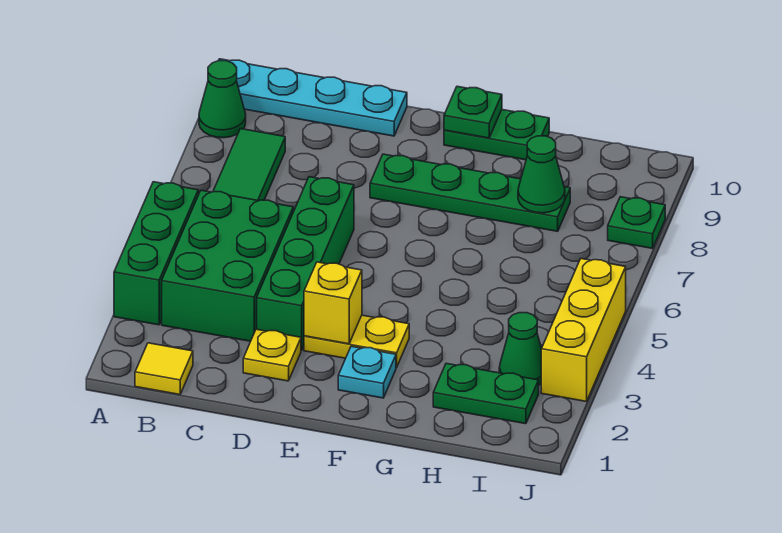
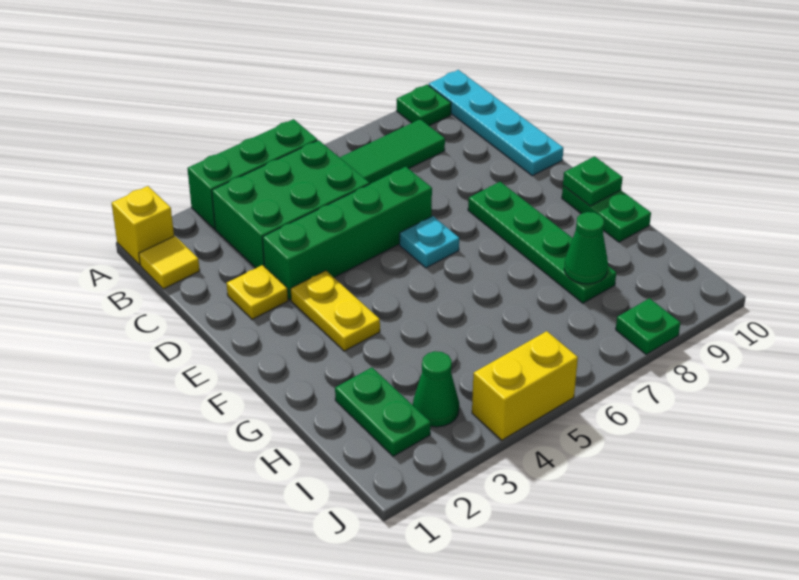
green 1x1 cone [199,61,246,138] -> green 1x1 plate [397,85,451,126]
yellow 1x1 brick [304,262,362,344] -> yellow 1x1 brick moved to [112,186,174,265]
cyan 1x1 plate [338,346,396,398] -> cyan 1x1 plate moved to [400,216,459,268]
yellow 1x3 brick [541,259,626,402] -> yellow 1x2 brick [472,331,578,440]

